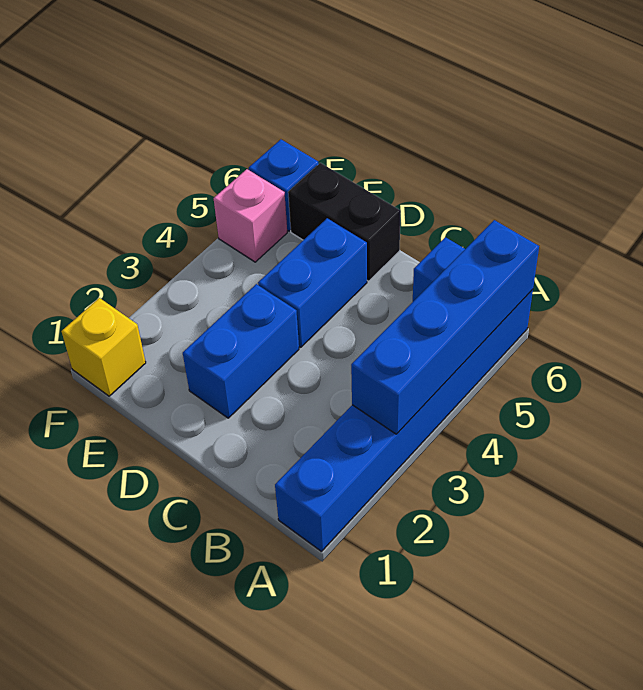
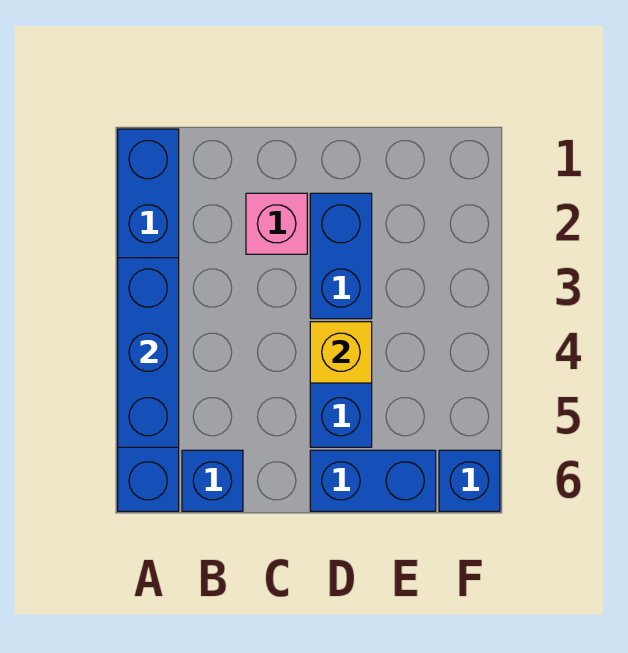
blue 1x4 brick [351,220,539,434] -> blue 1x3 brick [118,258,179,447]
black 1x2 brick [288,163,401,281] -> blue 1x2 brick [310,450,436,511]
yellow 1x1 brick [61,298,146,396] -> yellow 1x1 brick moved to [310,322,372,383]
pink 1x1 brick [214,169,287,262] -> pink 1x1 brick moved to [246,193,307,254]

